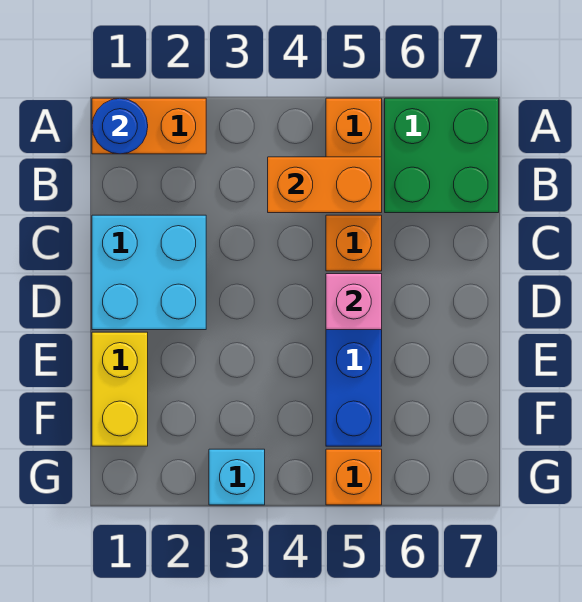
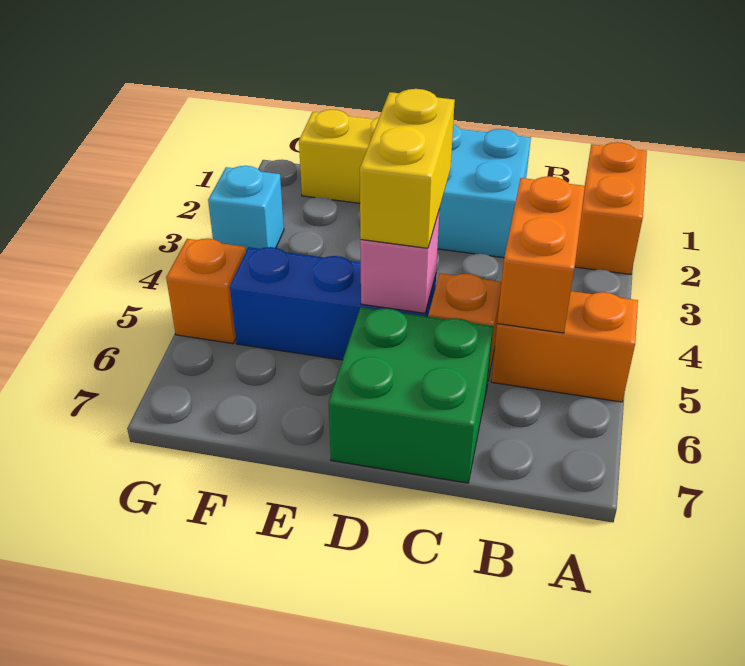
blue 1x1 round brick [92,98,148,154] -> none
green 2x2 brick [385,98,499,213] -> green 2x2 brick moved to [329,307,493,483]
none -> yellow 1x2 brick [360,89,455,248]

